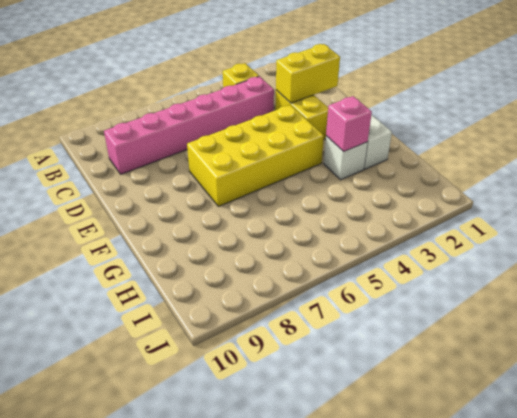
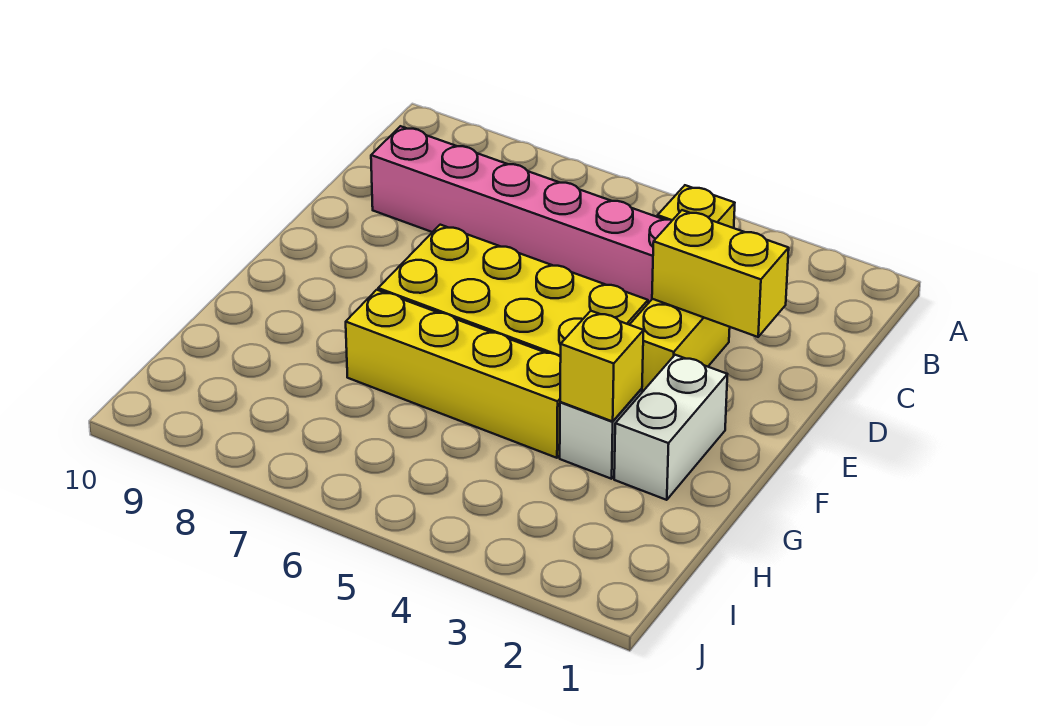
pink 1x1 brick [326,96,372,152] -> yellow 1x1 brick [560,311,644,421]
none -> yellow 1x4 brick [346,290,561,458]

